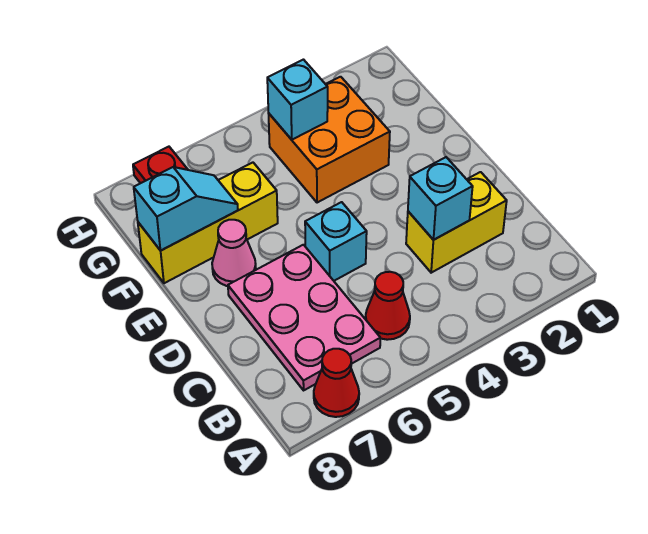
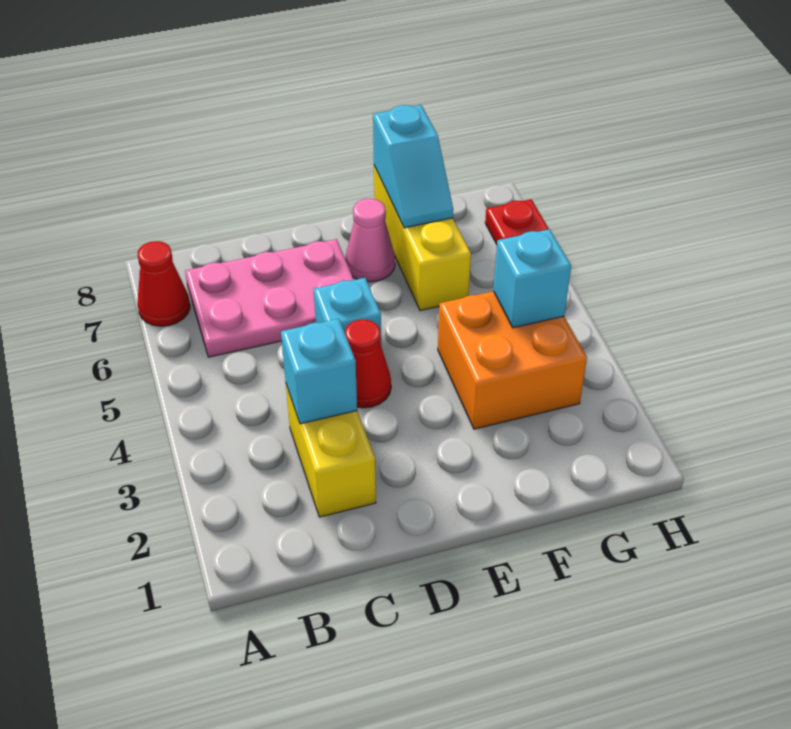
red 1x1 cone [365,272,410,340] -> red 1x1 cone moved to [345,319,391,408]

